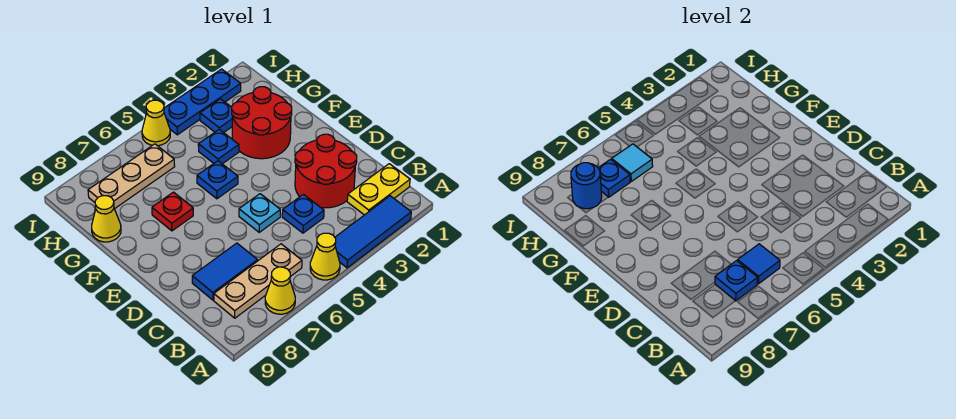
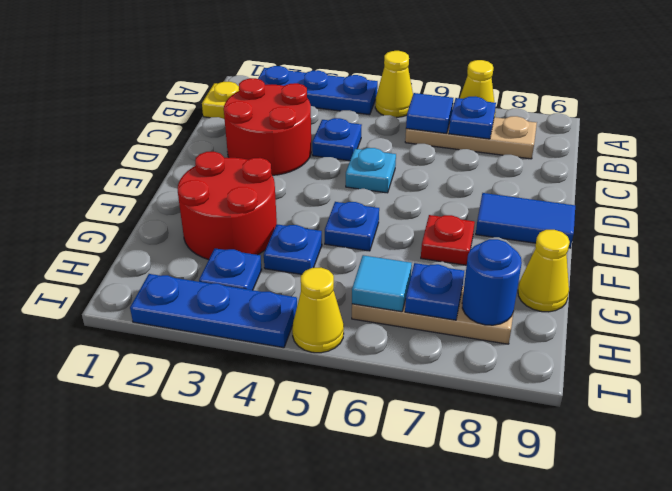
blue 1x3 tile [335,196,411,268] -> blue 1x3 plate [258,66,378,115]
blue 1x2 tile [192,243,258,300] -> blue 1x2 tile moved to [476,193,575,248]

